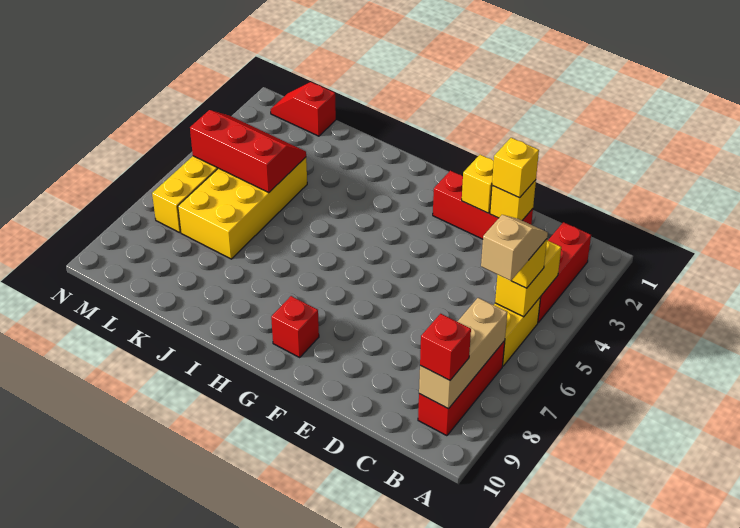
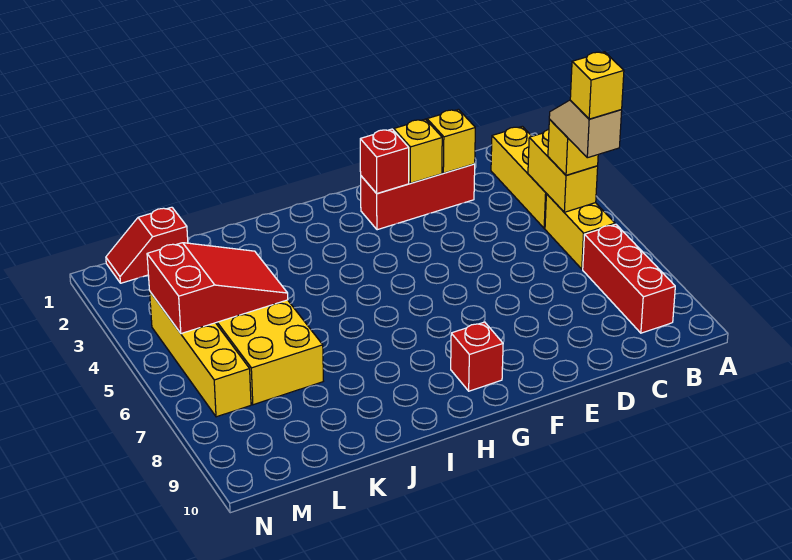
red 1x3 brick [538,222,591,322] -> yellow 1x3 brick [491,126,547,228]
tan 1x3 brick [419,298,507,409] -> none
red 1x1 brick [420,314,471,380] -> red 1x1 brick moved to [360,129,409,194]
yellow 1x1 brick [492,138,539,198] -> yellow 1x1 brick moved to [570,52,624,119]
red 2x3 slope [190,110,306,193] -> red 2x3 slope turned to [147,243,288,334]

